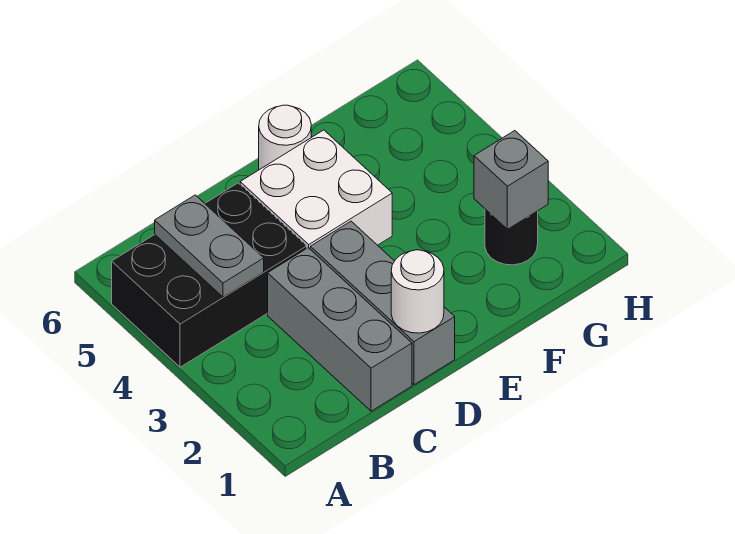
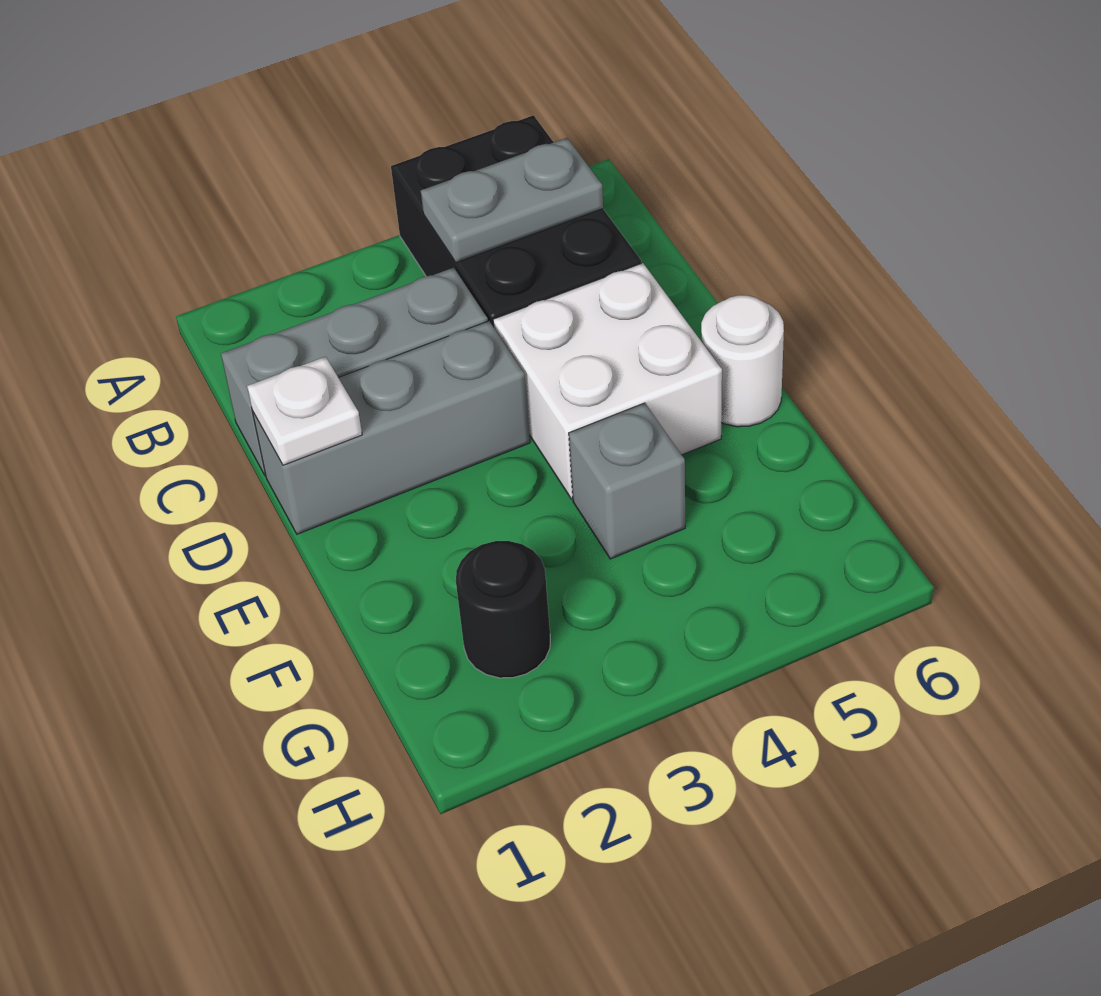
white 1x1 round brick [391,250,444,333] -> white 1x1 plate [247,357,362,465]
grey 1x1 brick [474,131,548,229] -> grey 1x1 brick moved to [569,403,685,559]

